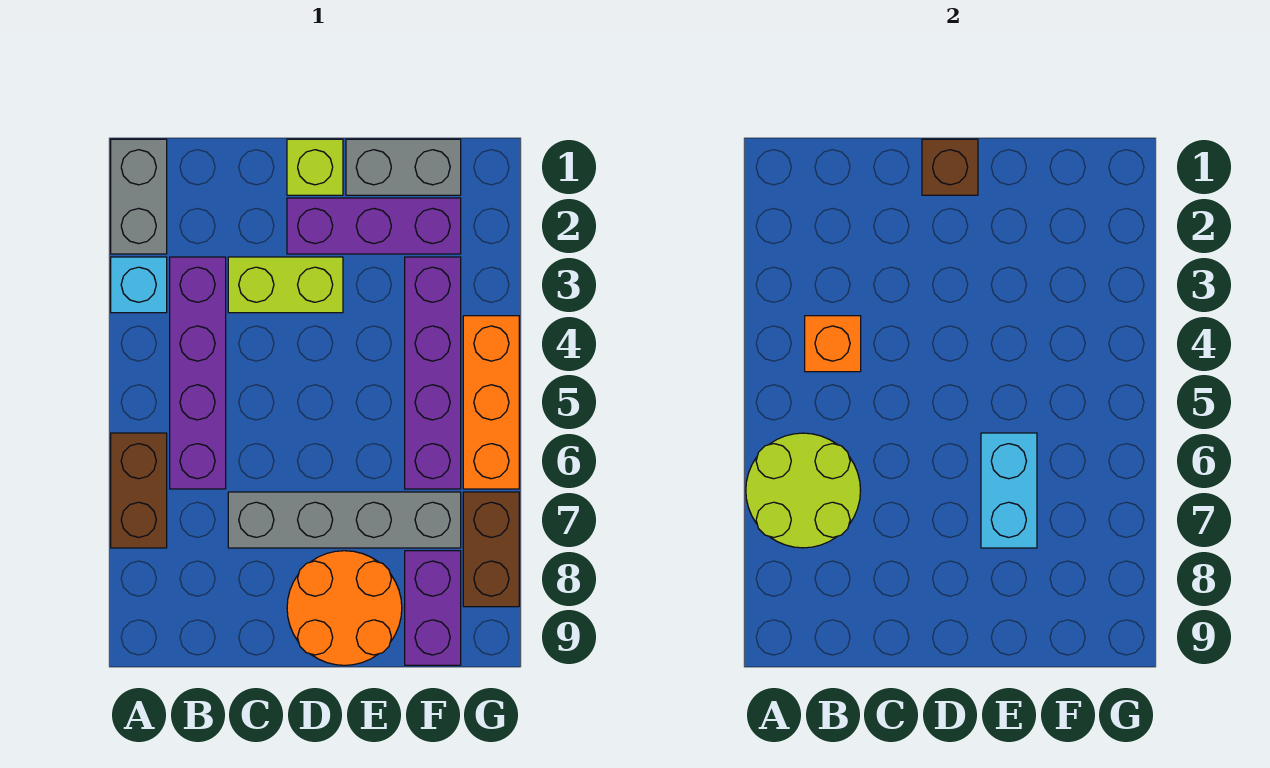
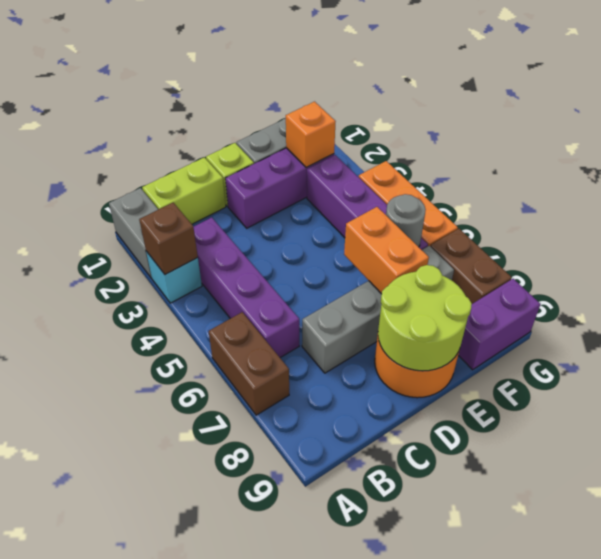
lime 2x2 round brick [746,433,861,548] -> lime 2x2 round brick moved to [378,265,472,371]
orange 1x1 brick [805,316,861,372] -> orange 1x1 brick moved to [286,102,336,168]
lime 1x2 brick [228,257,343,313] -> lime 1x2 brick moved to [142,157,226,224]
brown 1x1 brick [922,139,978,195] -> brown 1x1 brick moved to [139,203,198,275]
cyan 1x2 brick [981,433,1037,548] -> orange 1x2 brick [344,207,429,294]
none -> grey 1x1 round brick [386,194,426,247]
purple 1x2 brick [405,551,461,665] -> purple 1x2 brick turned to [458,279,540,370]

